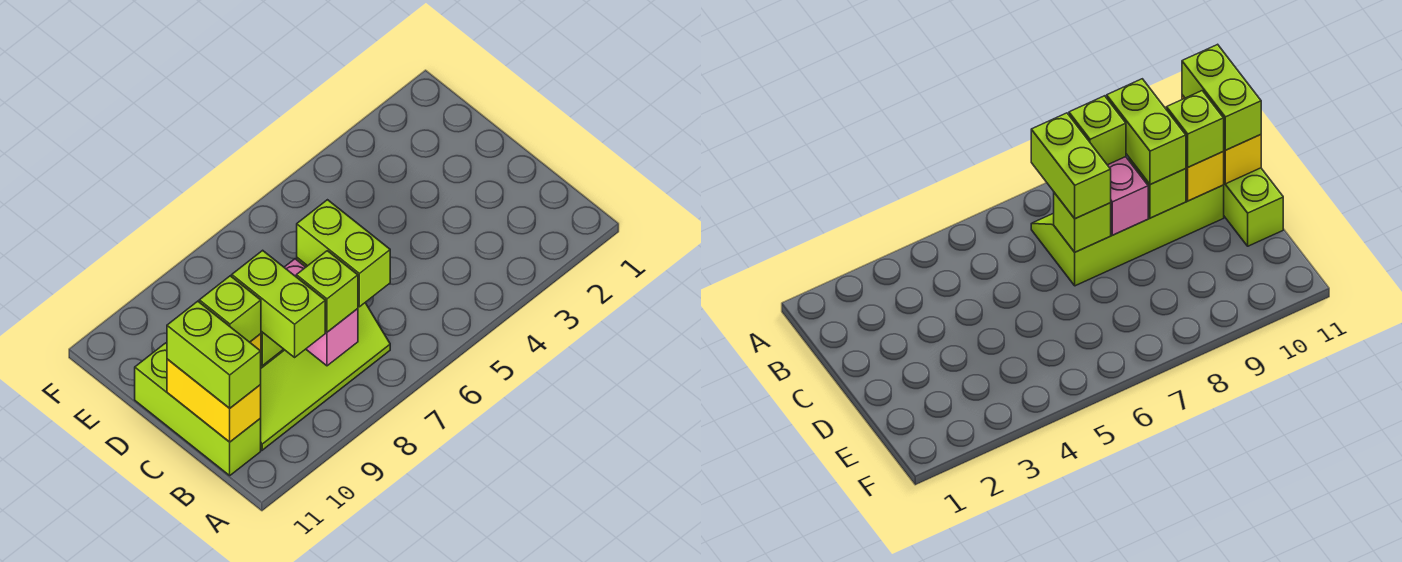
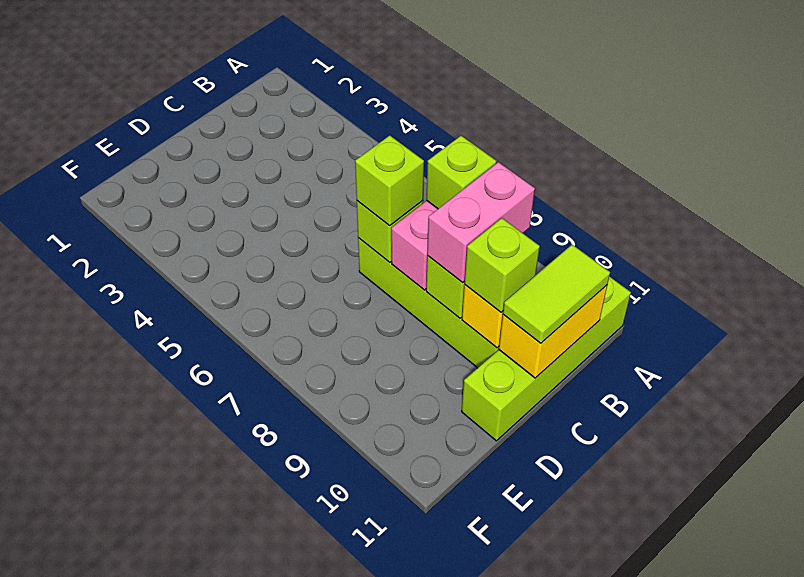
lime 1x2 brick [297,200,390,307] -> lime 1x1 brick [355,136,424,226]
lime 1x2 brick [232,250,326,357] -> pink 1x2 brick [427,162,535,283]
lime 1x3 brick [135,343,261,475] -> lime 1x4 brick [462,276,631,441]
lime 1x2 brick [167,301,261,408] -> lime 1x2 tile [503,245,610,343]

